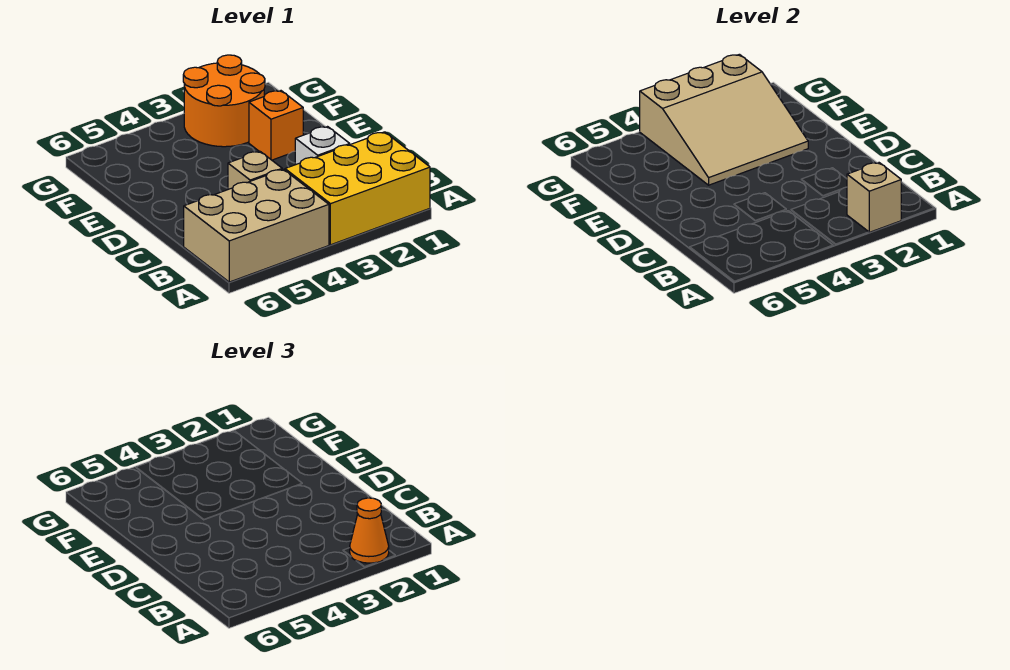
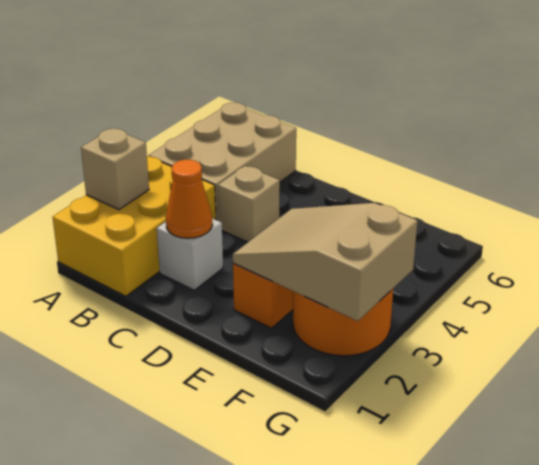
orange 1x1 cone [350,498,389,563] -> orange 1x1 cone moved to [166,160,212,238]
tan 3x3 slope [640,54,808,185] -> tan 2x3 slope [233,203,417,321]

